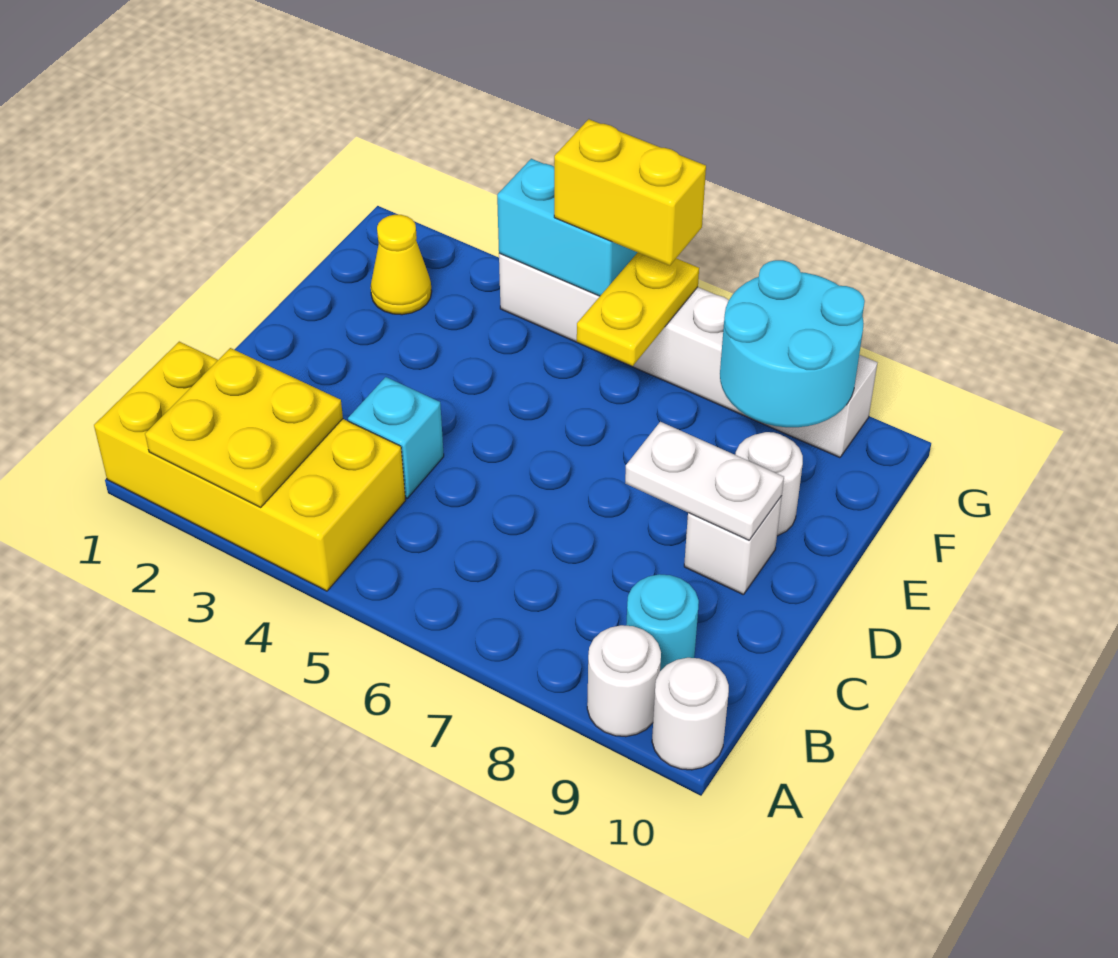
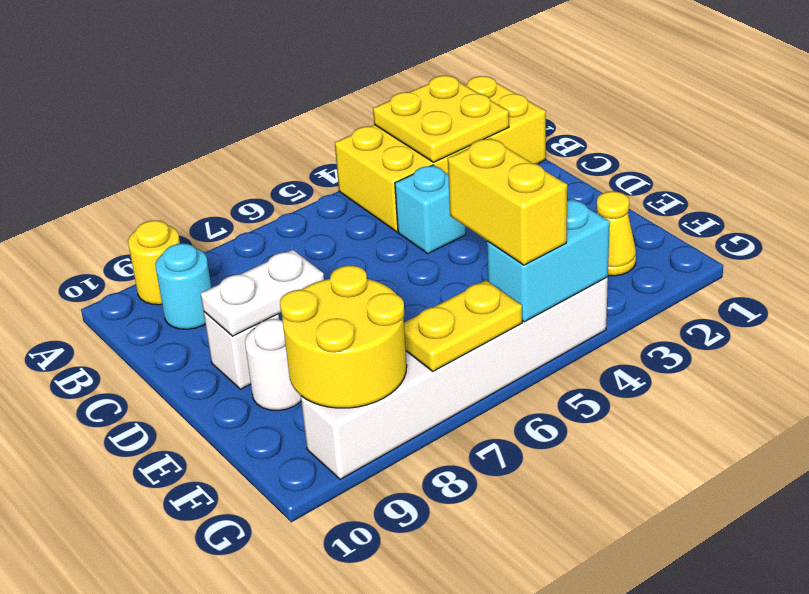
white 1x1 round brick [587,625,661,737] -> yellow 1x1 round brick [128,220,180,305]
white 1x1 round brick [652,658,729,770] -> none
yellow 1x2 plate [577,253,699,366] -> yellow 1x2 plate turned to [404,280,522,371]
cyan 2x2 round brick [720,260,865,427] -> yellow 2x2 round brick [280,266,407,408]
yellow 1x2 brick [554,119,706,266] -> yellow 1x2 brick turned to [448,138,567,265]

